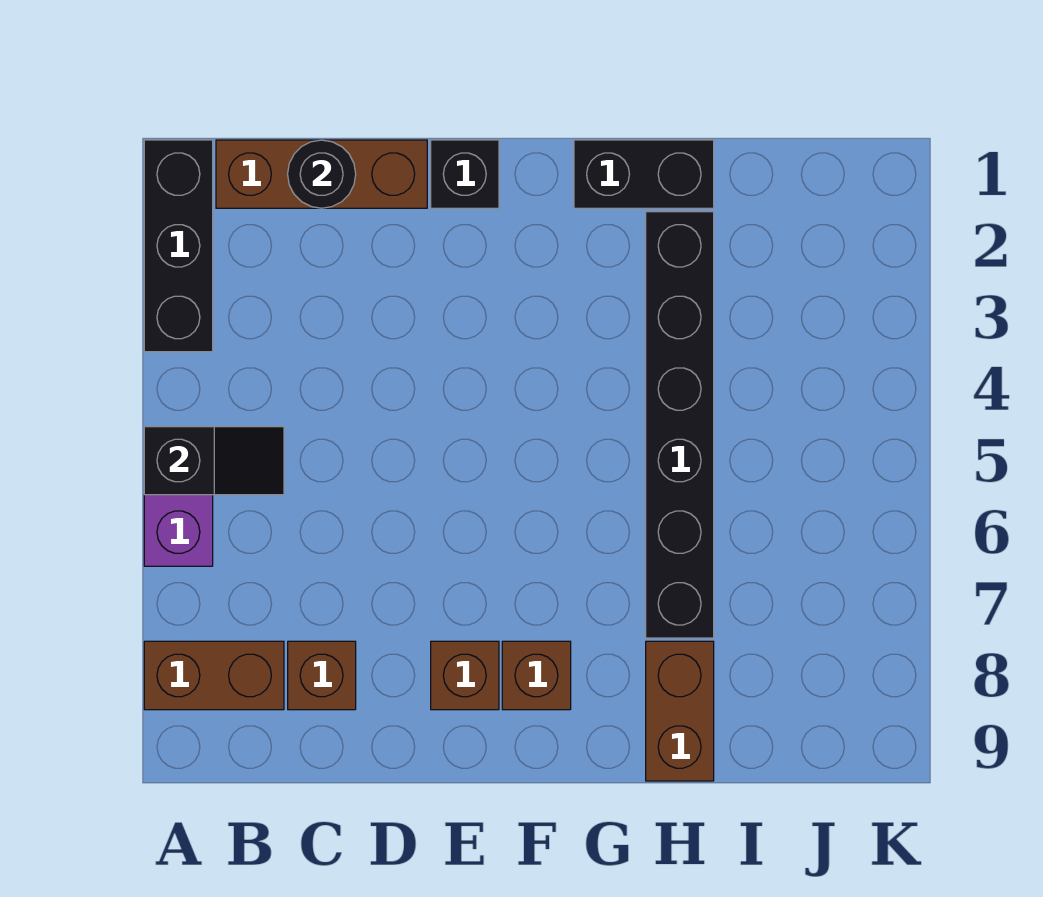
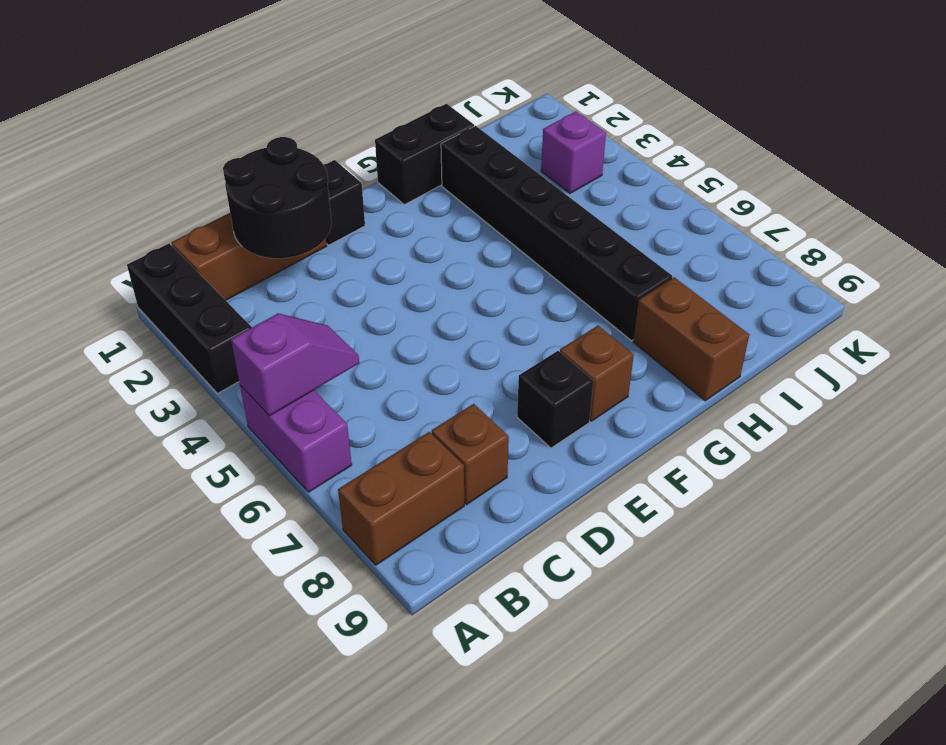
black 1x2 slope [144,427,284,495] -> purple 1x2 slope [231,313,359,416]
black 1x1 round brick [288,140,356,208] -> black 2x2 round brick [223,137,332,258]
brown 1x1 brick [431,641,499,710] -> black 1x1 brick [517,351,593,448]
none -> purple 1x1 brick [541,112,606,193]

